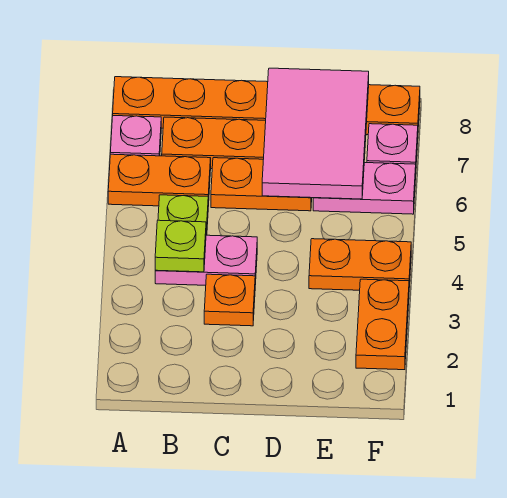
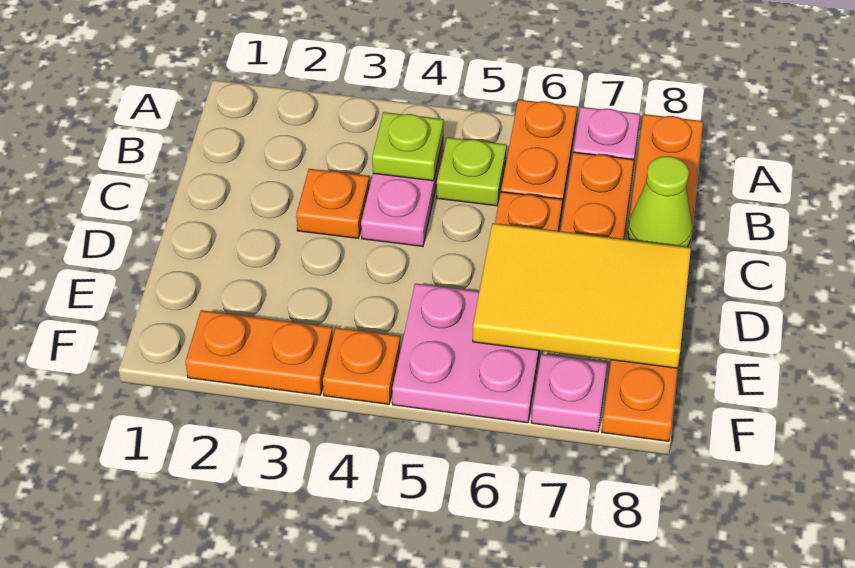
none -> lime 1x1 cone [628,156,692,247]
pink 2x3 tile [262,68,369,199] -> yellow 2x3 tile [473,223,691,368]
orange 1x2 plate [309,239,411,290] -> orange 1x1 plate [323,328,400,404]
pink 1x2 plate [313,163,416,214] -> pink 2x2 plate [392,283,539,423]

